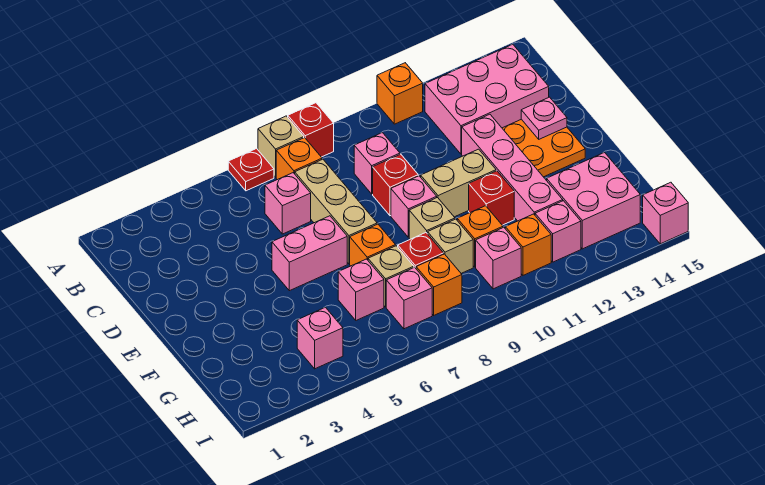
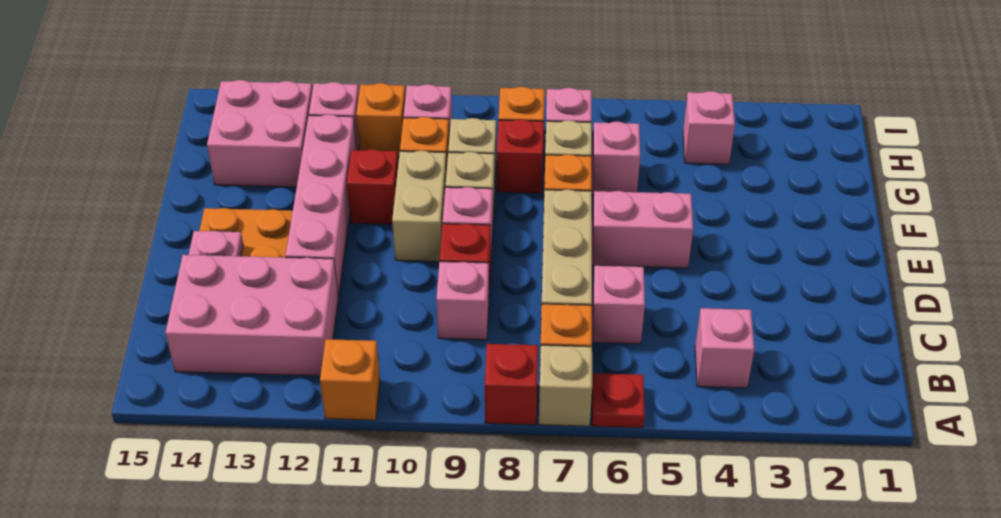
tan 1x2 brick [421,149,496,217] -> tan 1x2 brick turned to [392,151,447,262]
pink 1x1 brick [643,182,688,244] -> pink 1x1 brick moved to [695,308,754,388]

